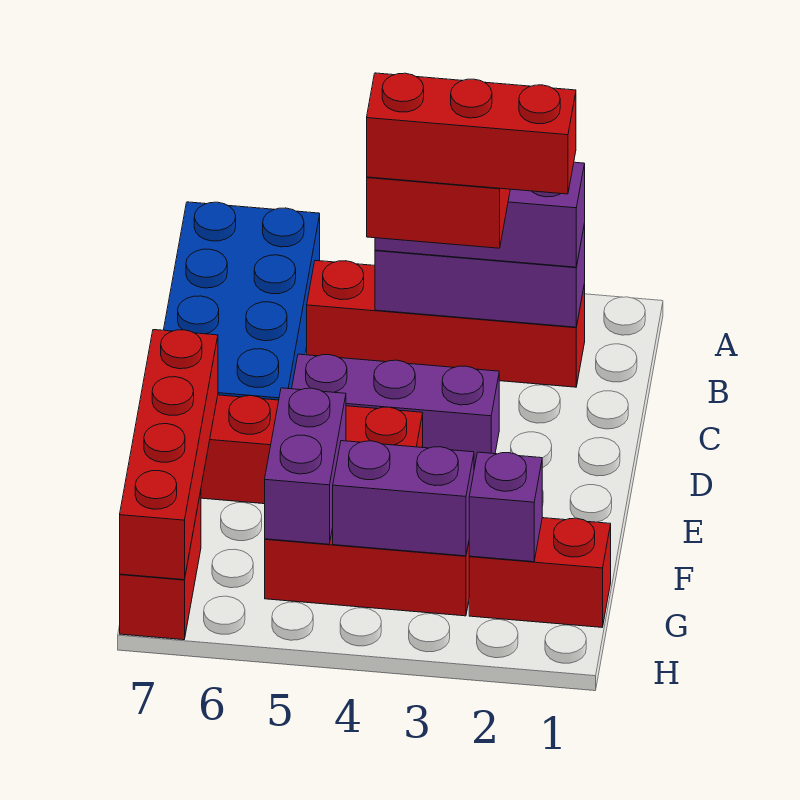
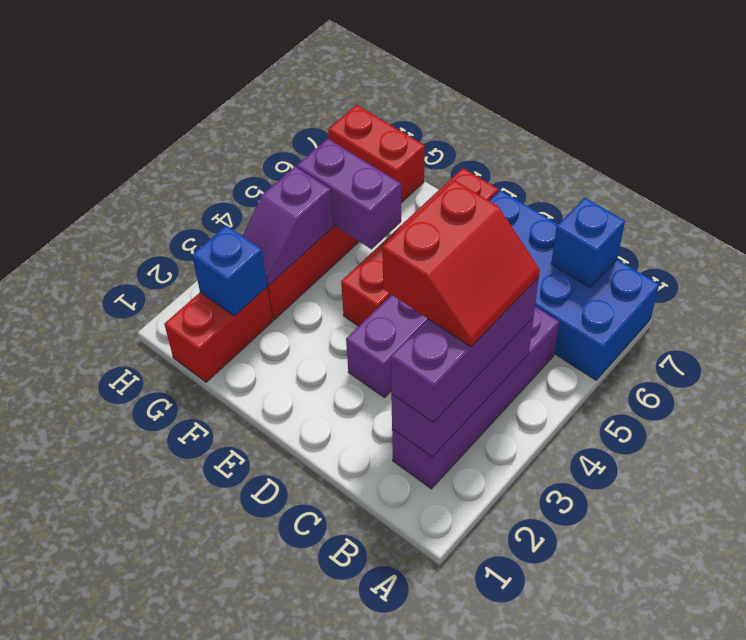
red 1x4 brick [307,260,585,387] -> purple 1x4 brick [392,307,559,489]
none -> blue 1x1 brick [551,198,625,288]
red 1x3 brick [367,73,576,194] -> none
red 1x4 brick [120,330,218,580] -> none
purple 1x1 brick [469,452,542,562] -> blue 1x1 brick [192,225,267,316]
purple 1x2 brick [333,441,474,556] -> purple 1x2 slope [243,167,333,285]

